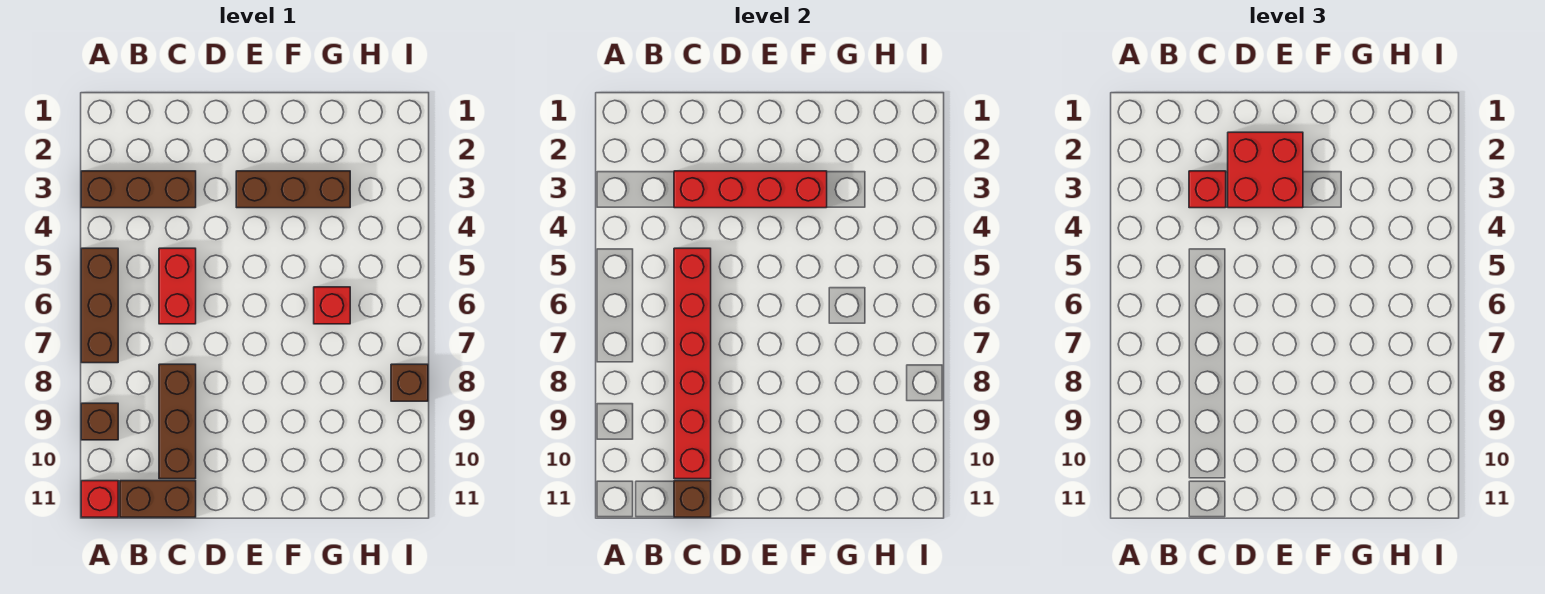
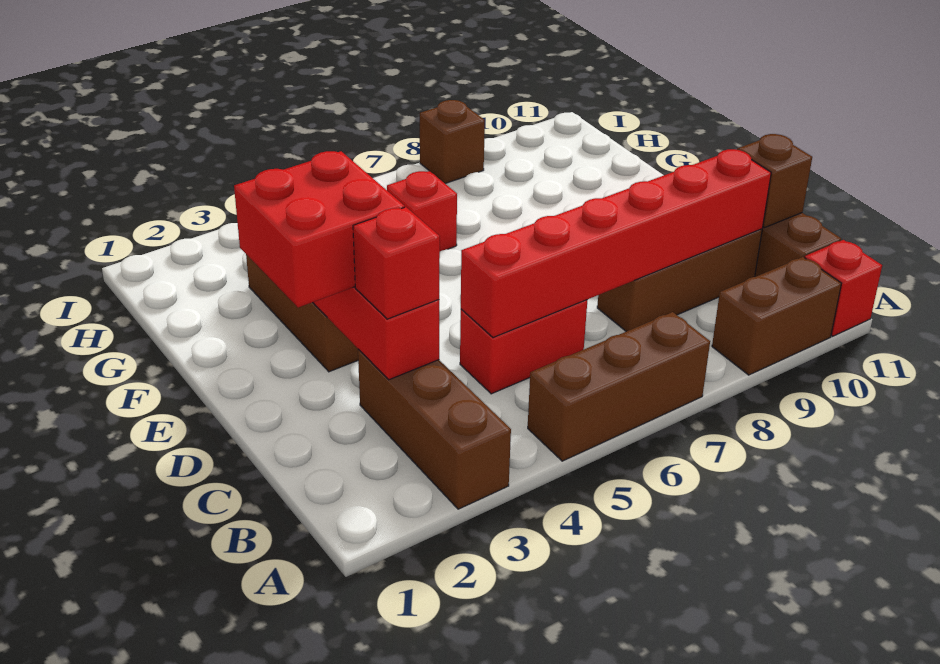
brown 1x1 brick [81,403,118,440] -> brown 1x2 brick [712,257,841,375]

